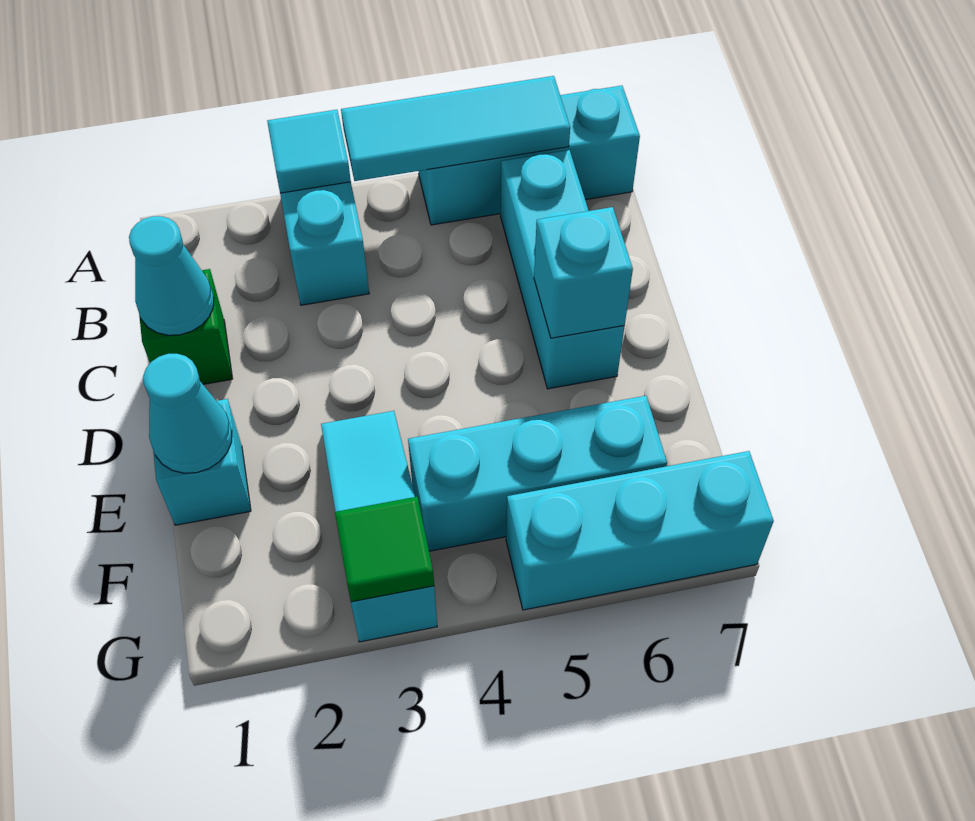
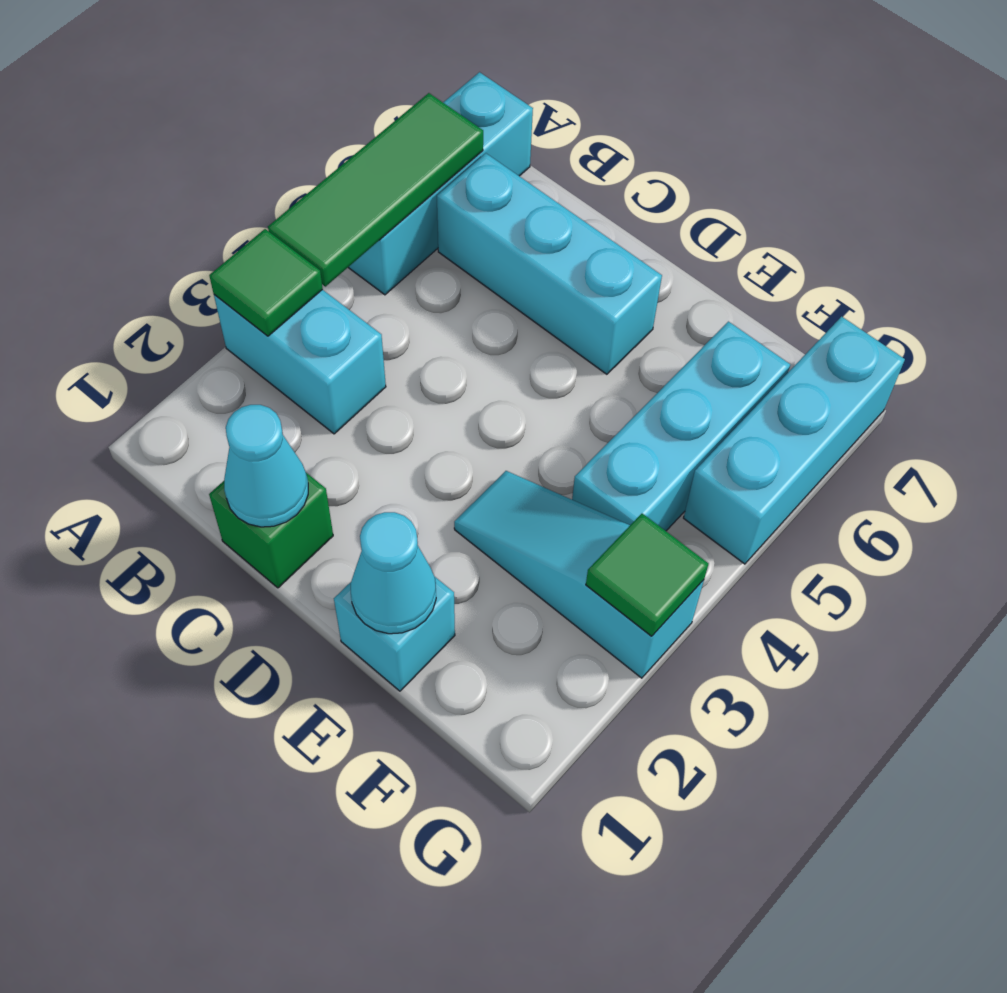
cyan 1x1 tile [267,110,351,193] -> green 1x1 tile [209,229,323,336]
cyan 1x3 tile [341,76,570,181] -> green 1x3 tile [268,93,483,287]
cyan 1x1 brick [534,207,633,338] -> none

